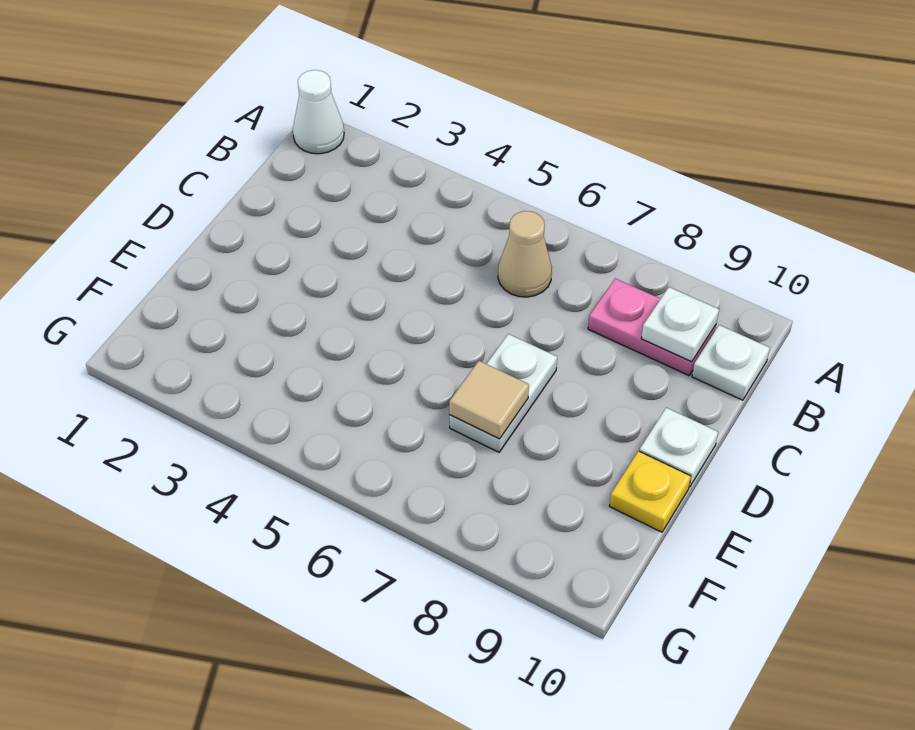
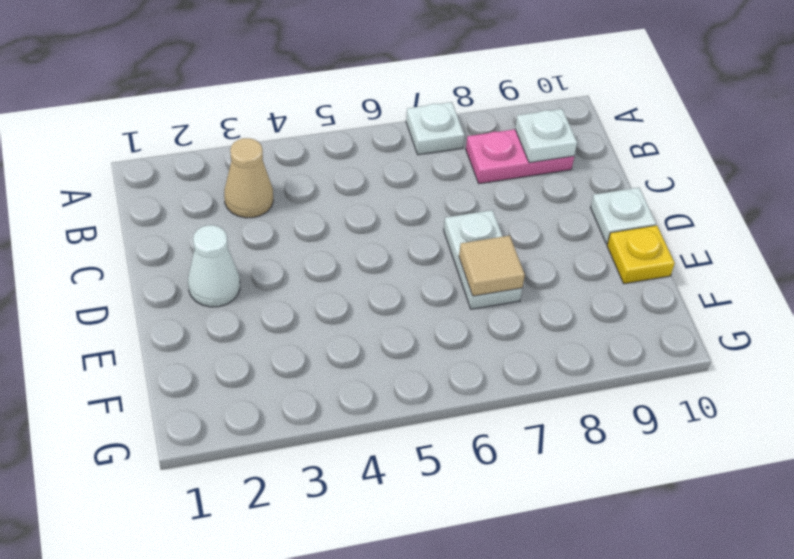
white 1x1 cone [293,70,344,154] -> white 1x1 cone moved to [188,225,240,307]
tan 1x1 cone [498,211,552,297] -> tan 1x1 cone moved to [224,138,273,218]
white 1x1 plate [692,325,770,400] -> white 1x1 plate moved to [406,102,464,155]

